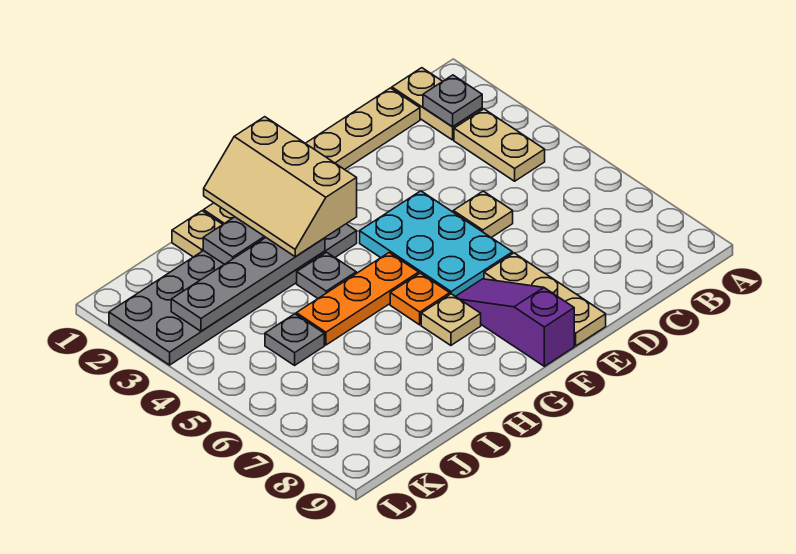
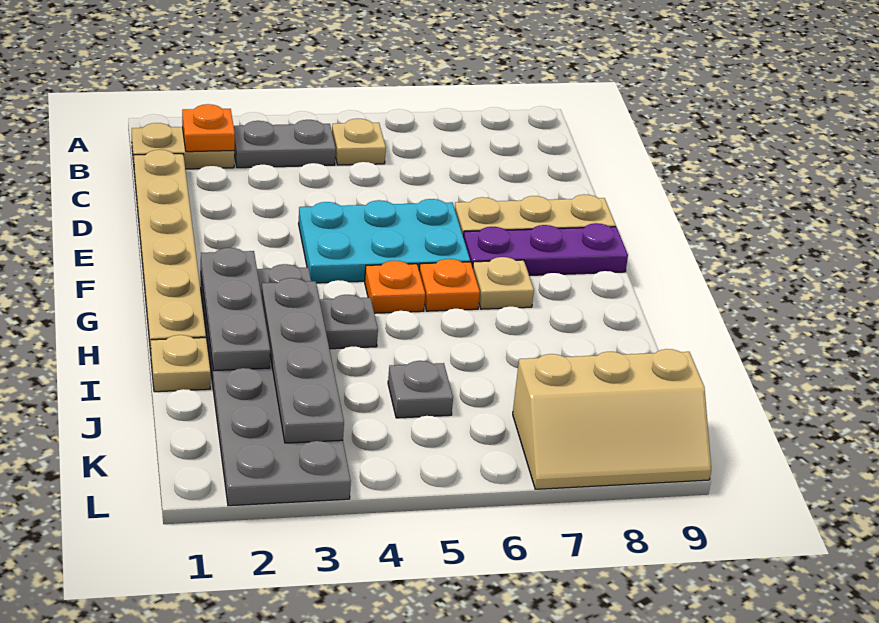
grey 1x1 plate [423,75,482,127] -> orange 1x1 plate [182,104,235,152]
tan 1x2 plate [454,109,545,181] -> grey 1x2 plate [234,120,336,168]
tan 1x1 plate [453,191,513,237] -> tan 1x1 plate moved to [332,119,386,165]
purple 1x3 slope [456,279,574,366] -> purple 1x3 plate [463,223,628,275]
tan 2x3 slope [204,117,357,257] -> tan 2x3 slope moved to [513,349,711,489]
orange 1x3 plate [296,253,419,345] -> orange 1x1 plate [365,261,425,313]

